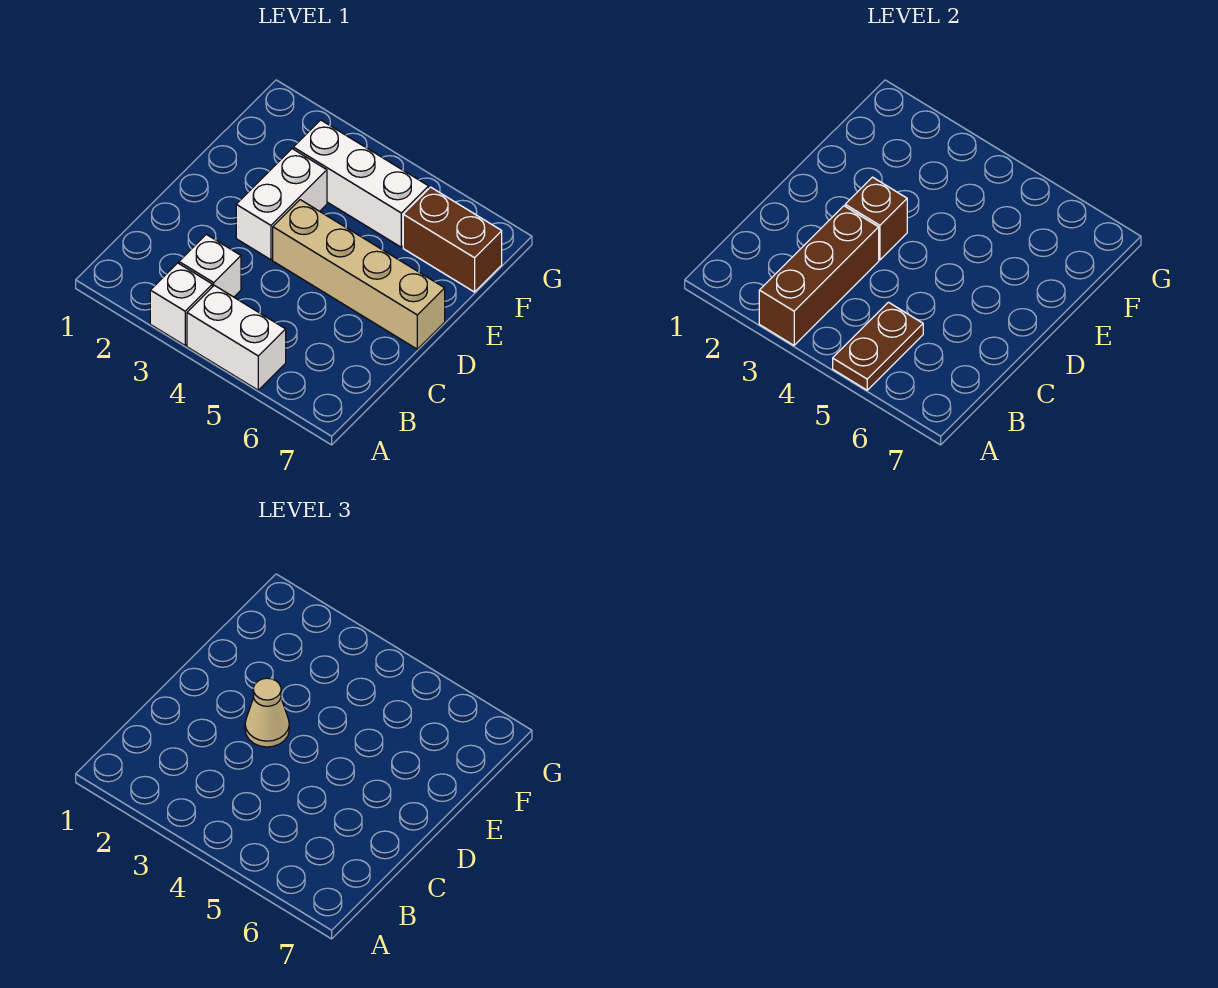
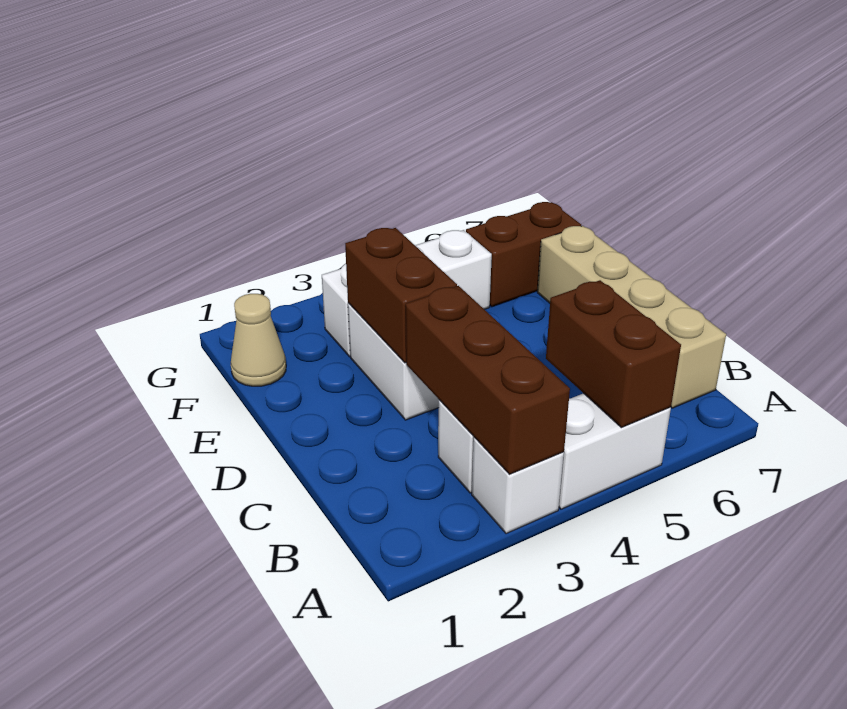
brown 1x2 plate [833,302,923,390] -> brown 1x2 brick [546,280,681,428]
brown 1x1 brick [845,177,907,260] -> brown 1x2 brick [345,228,457,363]
tan 1x1 cone [245,678,289,747] -> tan 1x1 cone moved to [231,294,286,386]
tan 1x4 brick [273,200,445,349] -> tan 1x4 brick turned to [537,226,726,408]

